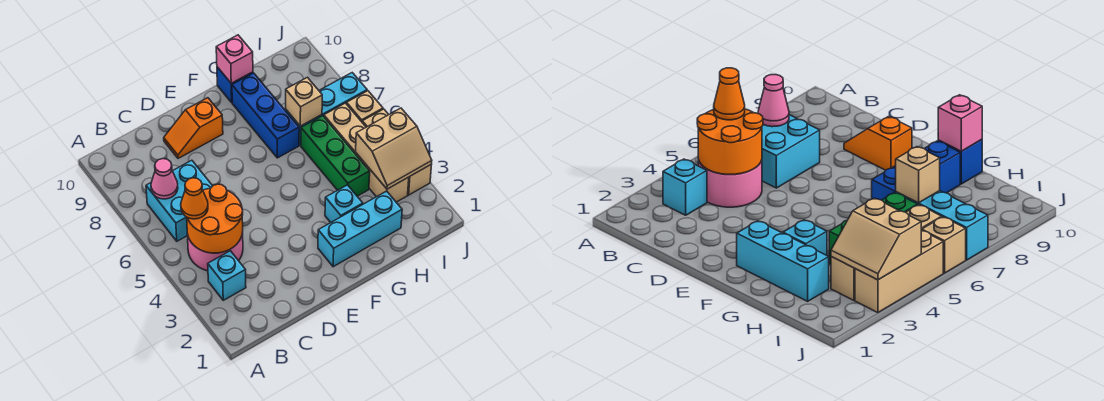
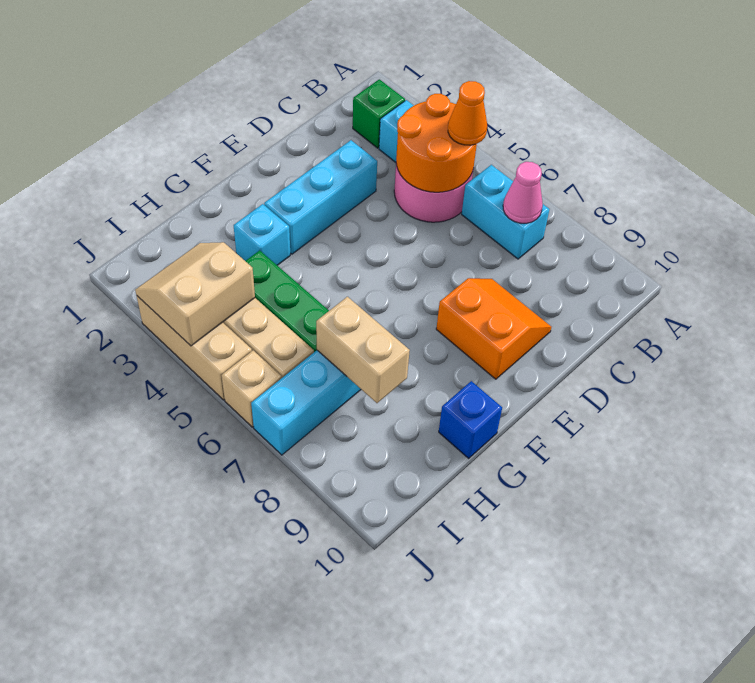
none -> green 1x1 brick [353,79,405,148]
cyan 2x2 brick [146,160,212,241] -> cyan 1x2 brick [462,165,549,259]
orange 1x2 slope [164,98,223,158] -> orange 2x2 slope [436,278,551,379]
cyan 1x3 brick [318,191,402,267] -> cyan 1x3 brick moved to [264,140,377,254]
blue 1x3 brick [232,73,299,158] -> none
pink 1x1 brick [216,35,253,83] -> none
tan 1x1 brick [286,77,322,126] -> tan 1x2 brick [316,297,410,403]

